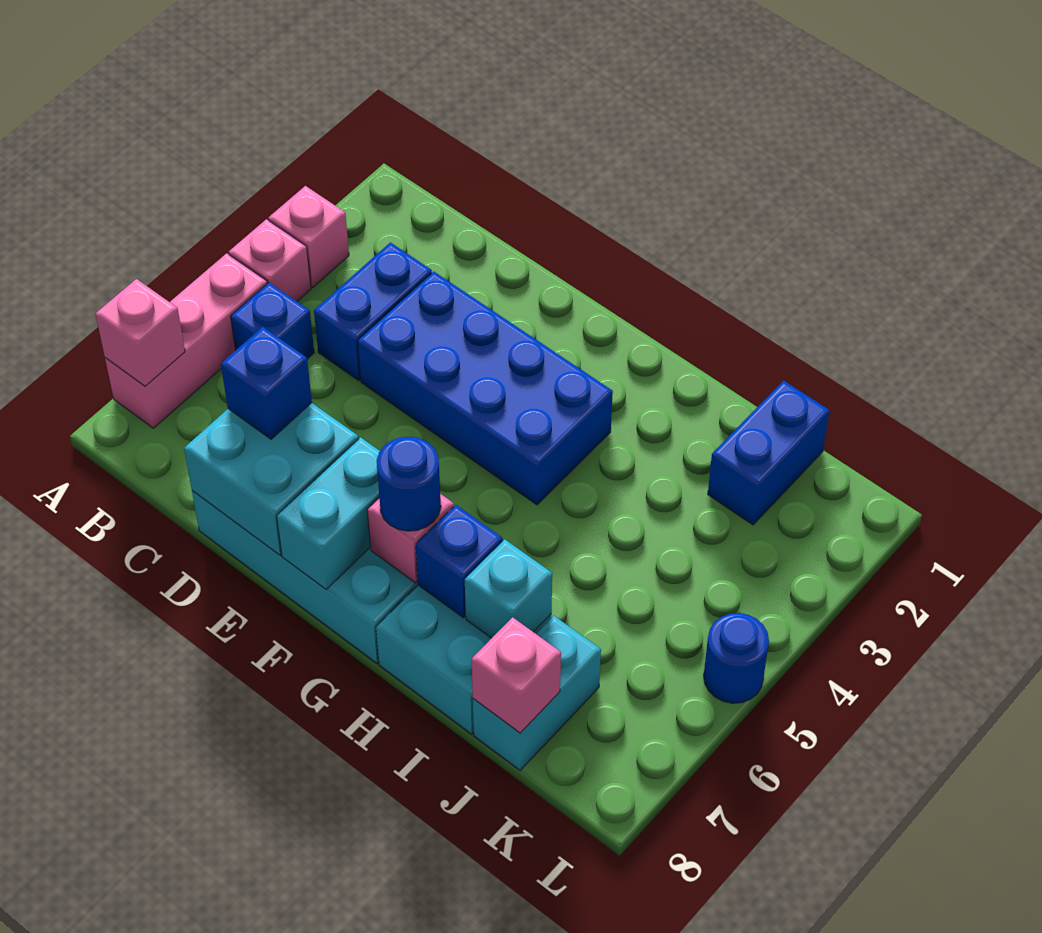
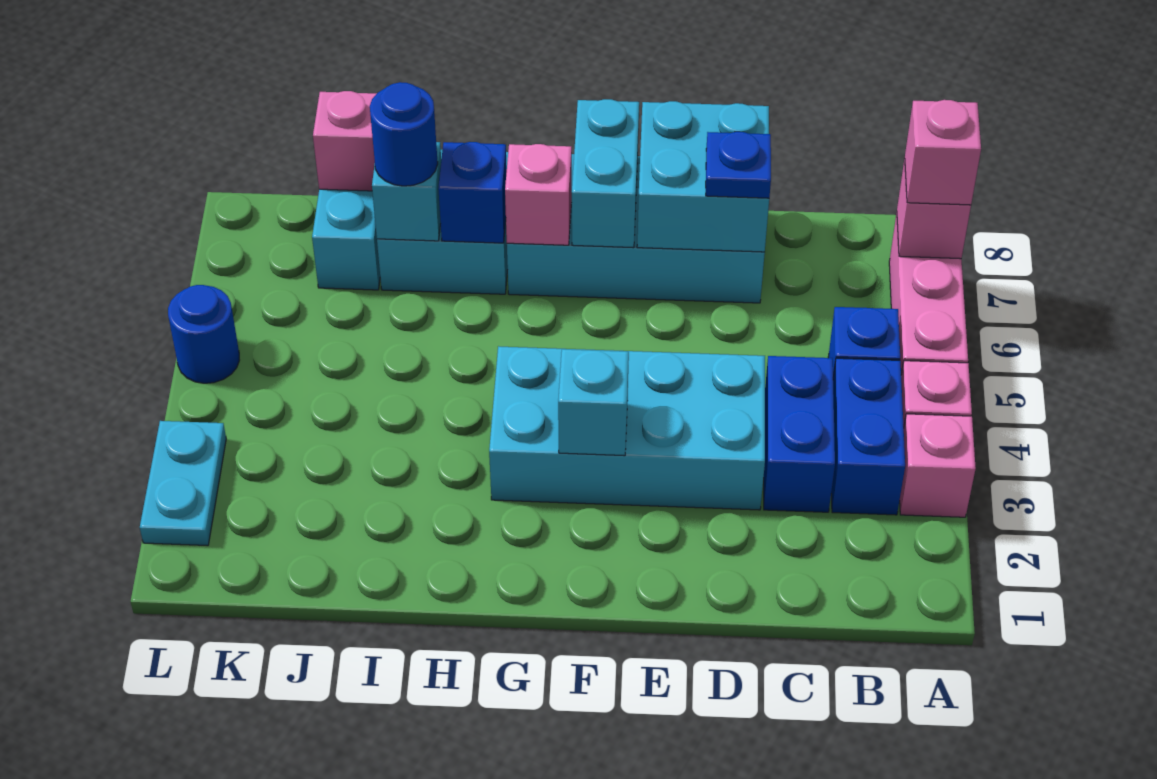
none -> pink 1x1 brick [905,100,981,205]
blue 2x4 brick [358,272,613,505] -> cyan 2x4 brick [489,346,765,510]
blue 1x1 brick [221,327,312,439] -> blue 1x1 plate [706,132,771,198]
none -> cyan 1x1 brick [558,349,629,456]
blue 1x1 round brick [377,437,441,531] -> blue 1x1 round brick moved to [370,82,438,186]
blue 1x2 brick [708,381,830,525] -> blue 1x2 brick moved to [831,358,905,515]
none -> cyan 1x2 plate [140,421,226,546]

